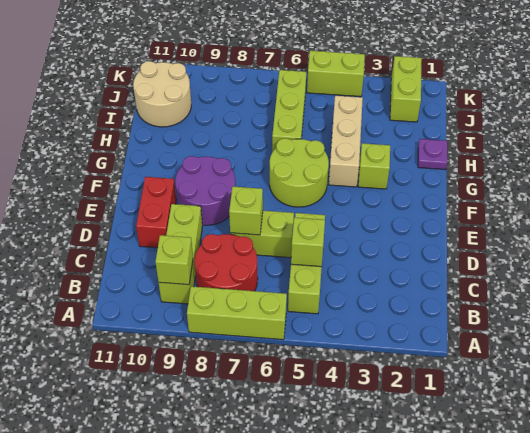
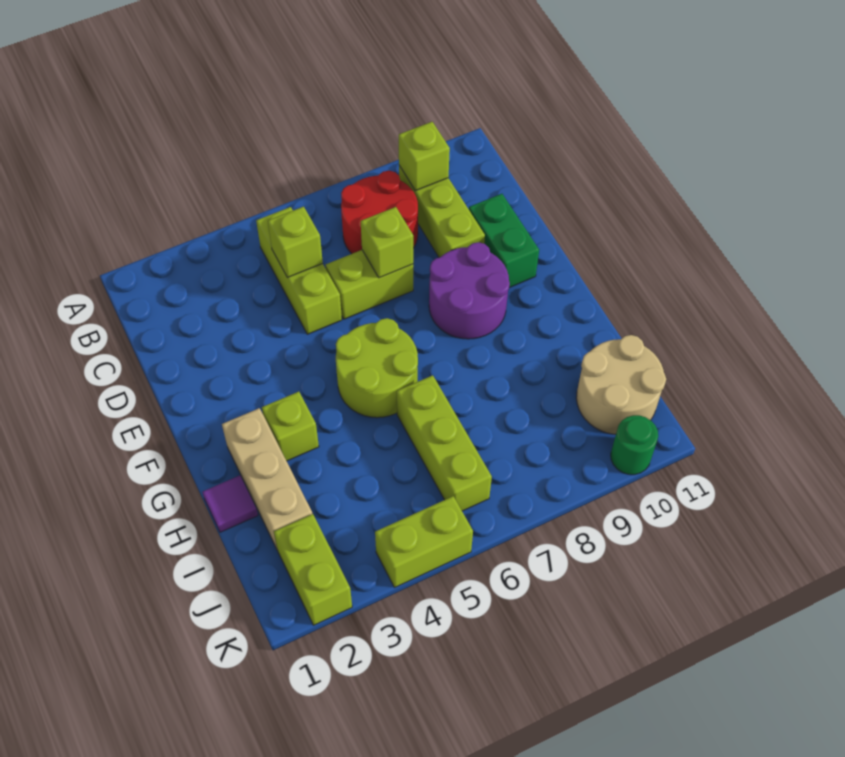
lime 1x3 brick [187,286,287,340] -> none
red 1x2 brick [136,177,176,248] -> green 1x2 brick [469,194,539,288]
tan 1x3 brick [329,96,363,187] -> tan 1x3 brick moved to [222,408,312,550]
purple 1x1 plate [418,139,447,170] -> purple 1x1 tile [202,476,258,532]
none -> green 1x1 round brick [611,415,658,475]

